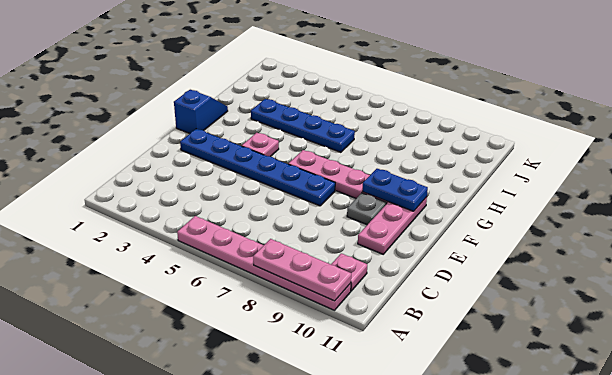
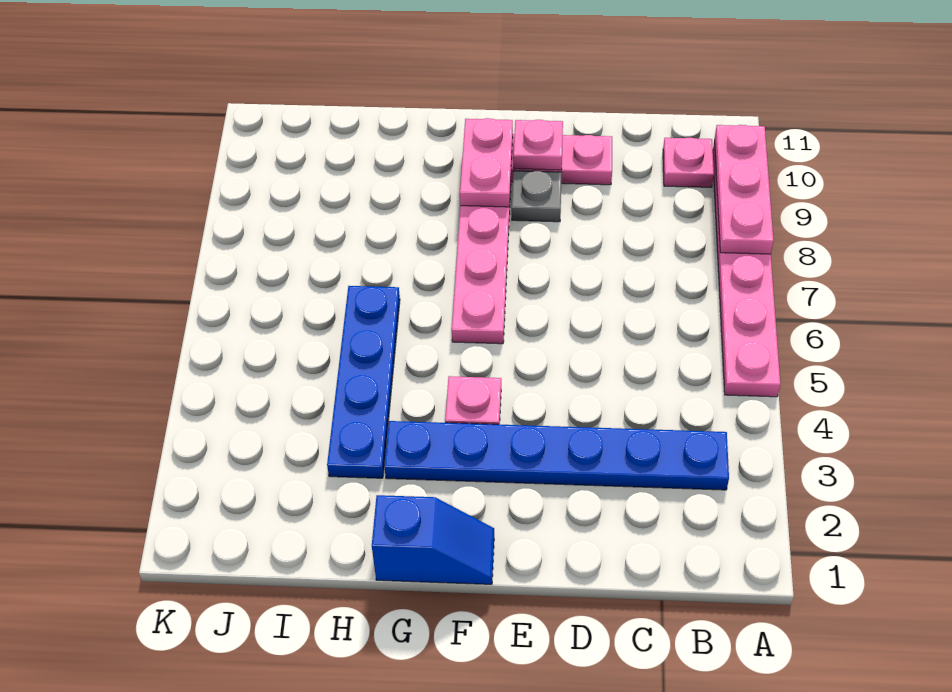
blue 1x6 plate [180,129,335,206] -> blue 1x6 plate turned to [384,421,729,490]
none -> pink 1x1 plate [514,120,563,170]
blue 1x2 slope [174,90,228,134] -> blue 1x2 slope turned to [372,495,494,584]
blue 1x2 plate [363,169,428,211] -> pink 1x2 plate [460,118,513,207]

